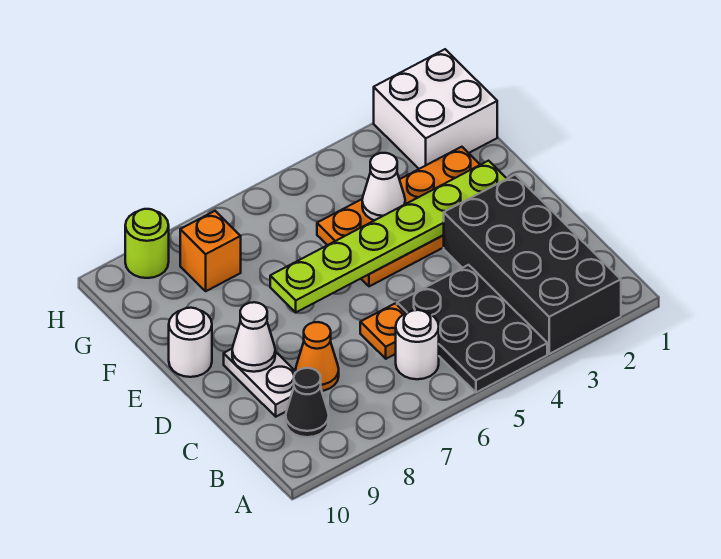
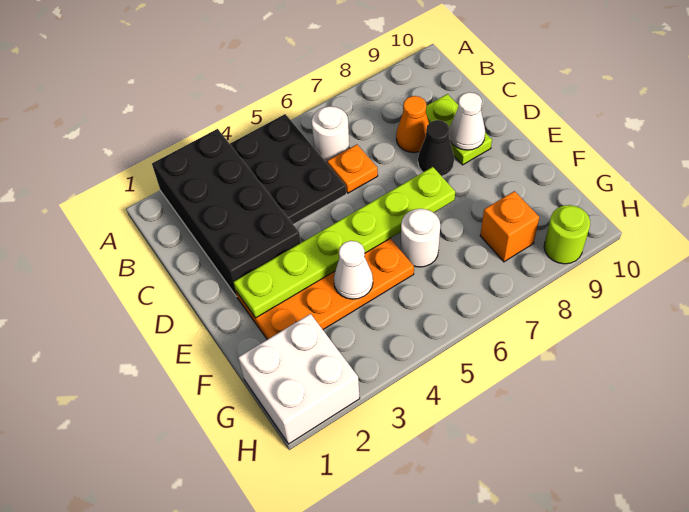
black 1x1 cone [286,368,329,437] -> black 1x1 cone moved to [418,120,454,176]
white 1x2 plate [224,349,296,417] -> lime 1x2 plate [426,94,492,165]
white 1x1 round brick [169,308,212,377] -> white 1x1 round brick moved to [401,209,440,267]

